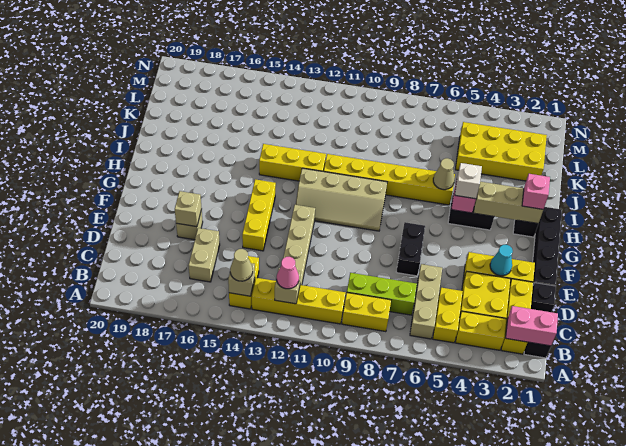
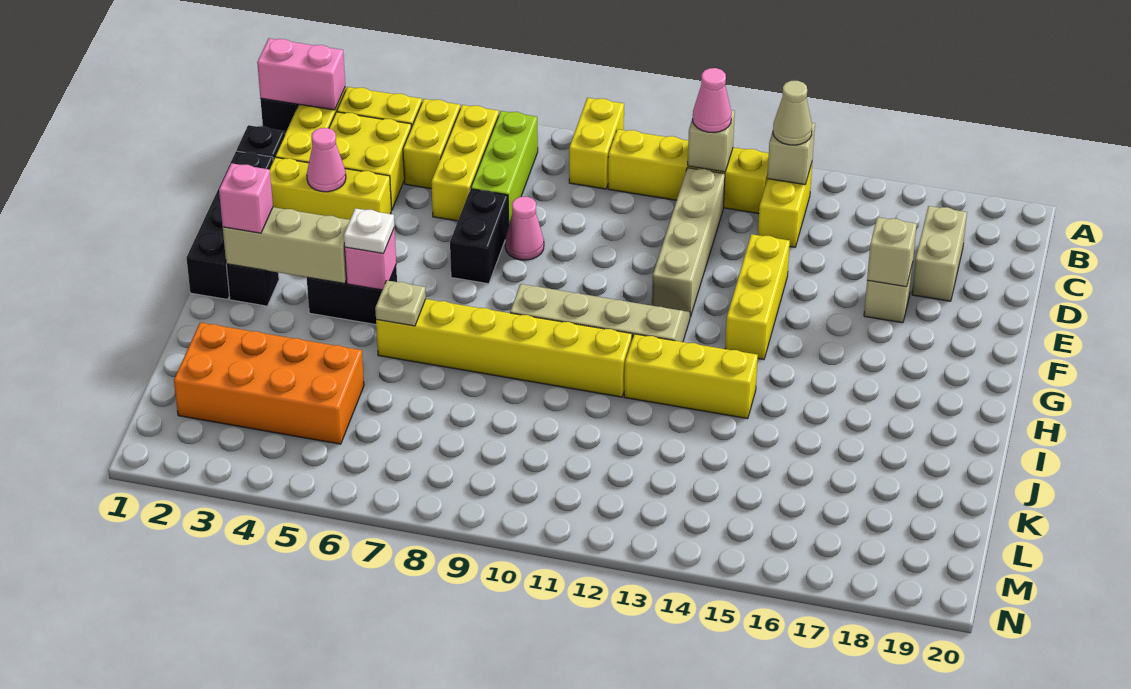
tan 1x3 brick [410,264,442,339] -> yellow 1x3 brick [431,105,499,221]
yellow 1x2 brick [342,293,391,332] -> yellow 1x2 brick turned to [569,98,624,189]
lime 1x3 brick [347,273,417,315] -> lime 1x3 brick turned to [471,111,538,224]
tan 1x2 brick [189,228,220,282] -> tan 1x2 brick moved to [912,206,967,301]
cyan 1x1 cone [490,245,513,276] -> pink 1x1 cone [307,128,346,192]
none -> pink 1x1 cone [505,197,544,260]
white 1x1 brick [455,163,482,199] -> white 1x1 plate [344,208,394,254]
tan 1x1 cone [433,158,454,190] -> tan 1x1 plate [375,280,426,326]
yellow 2x4 brick [455,122,547,181] -> orange 2x4 brick [174,323,364,444]

